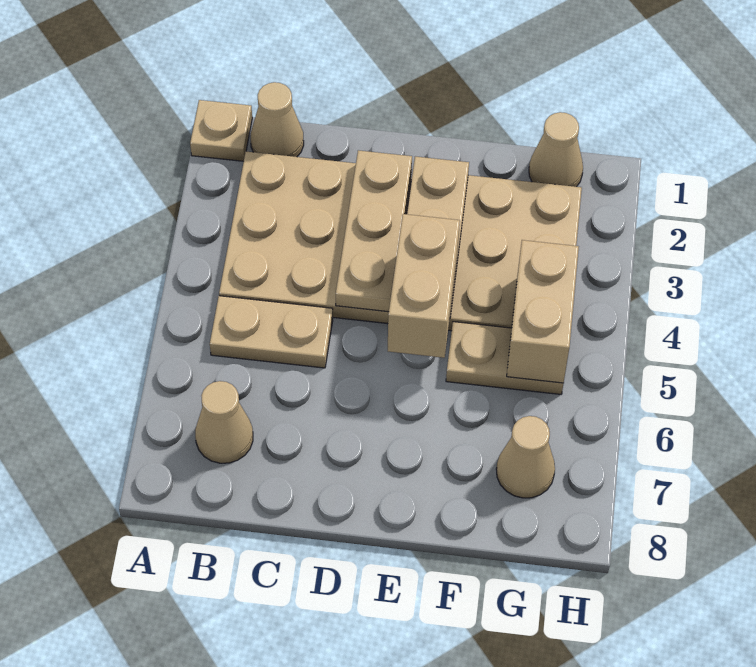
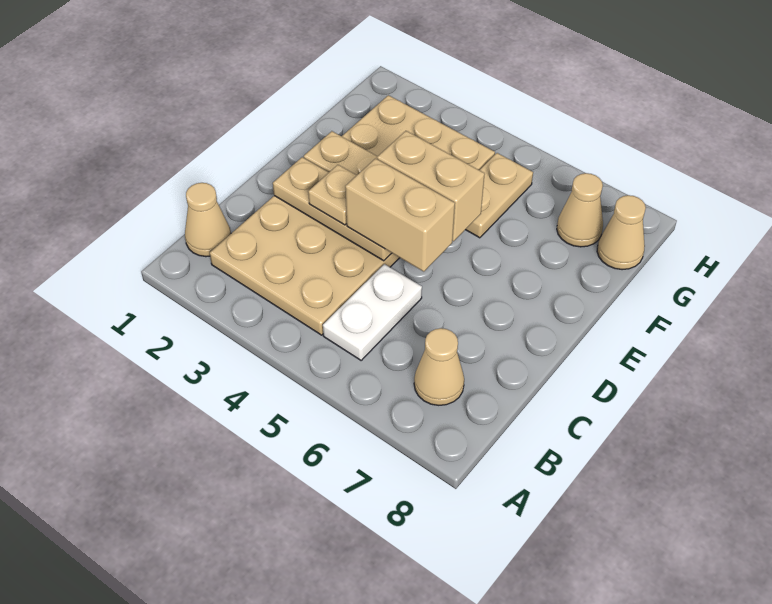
tan 1x1 plate [190,100,252,161] -> tan 1x1 plate moved to [308,165,357,225]
tan 1x2 plate [210,296,333,368] -> white 1x2 plate [323,264,422,360]
tan 1x1 cone [529,112,583,187] -> tan 1x1 cone moved to [597,195,646,270]
tan 1x2 brick [507,240,579,383] -> tan 1x2 brick moved to [345,159,455,272]

